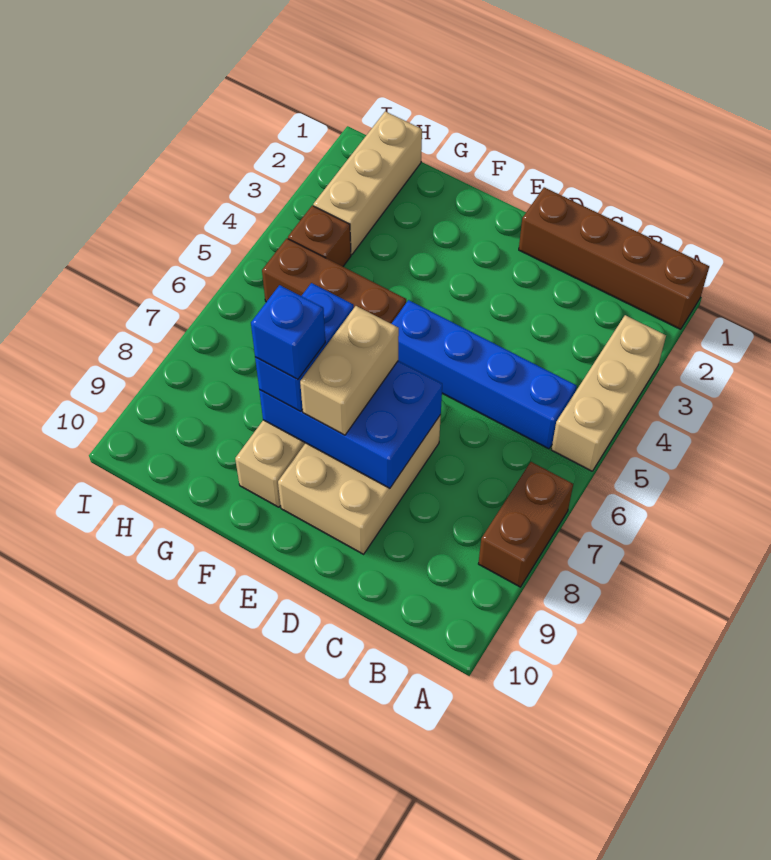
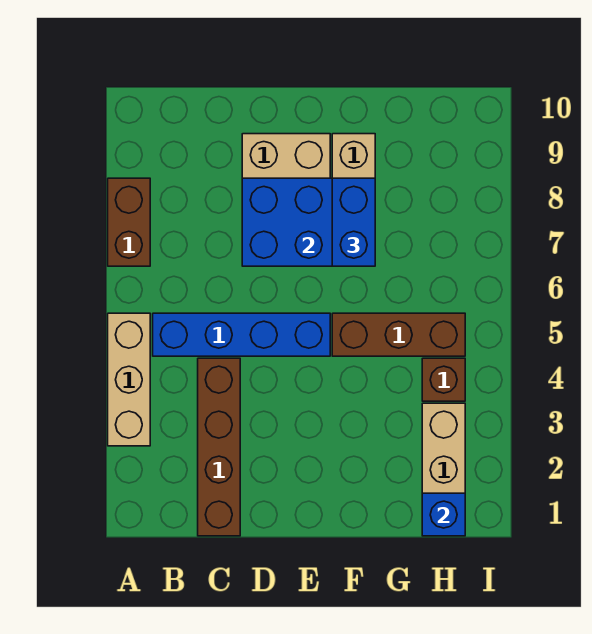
brown 1x4 brick [519,187,709,329] -> brown 1x4 brick turned to [198,358,240,536]
tan 1x2 brick [300,306,399,435] -> none
blue 1x1 brick [251,285,325,379] -> blue 1x1 brick moved to [422,493,465,536]

